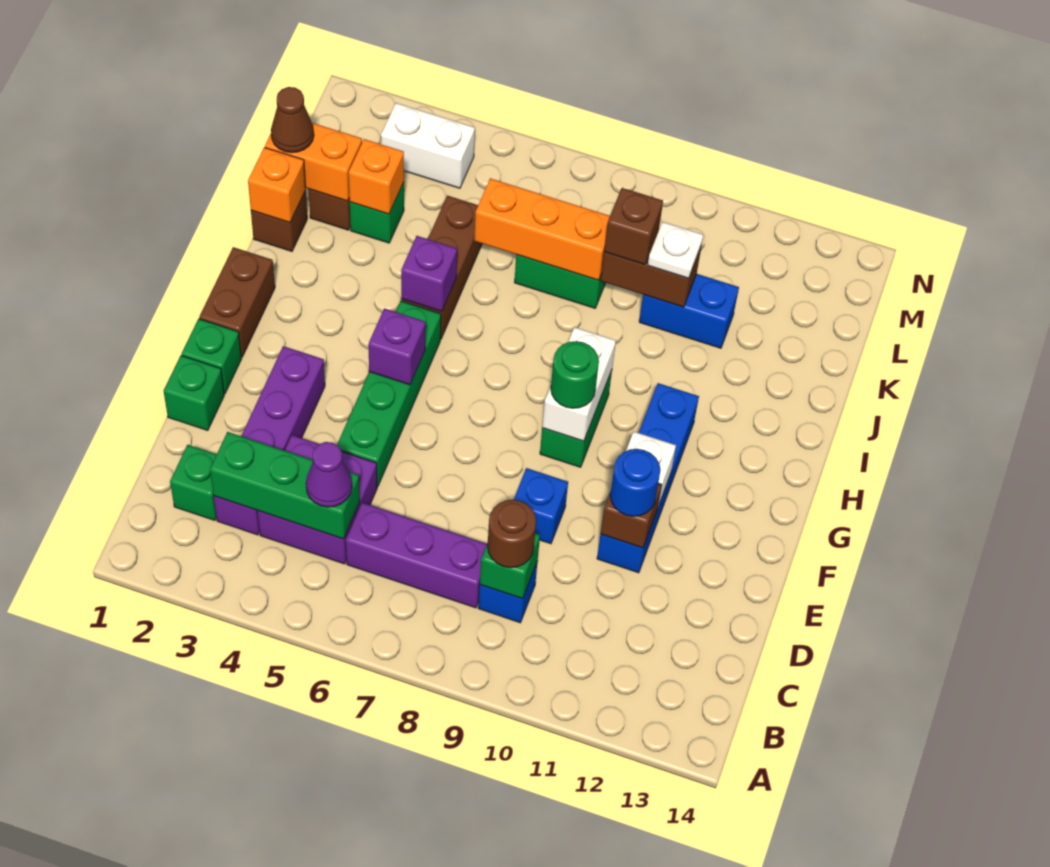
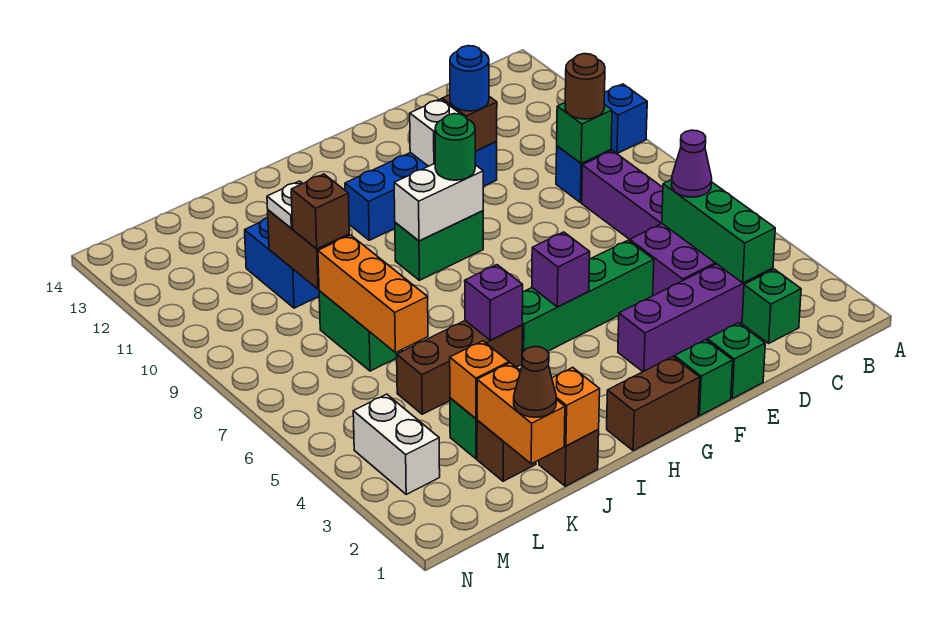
blue 1x1 brick [514,468,568,544] -> blue 1x1 brick moved to [604,84,647,154]

